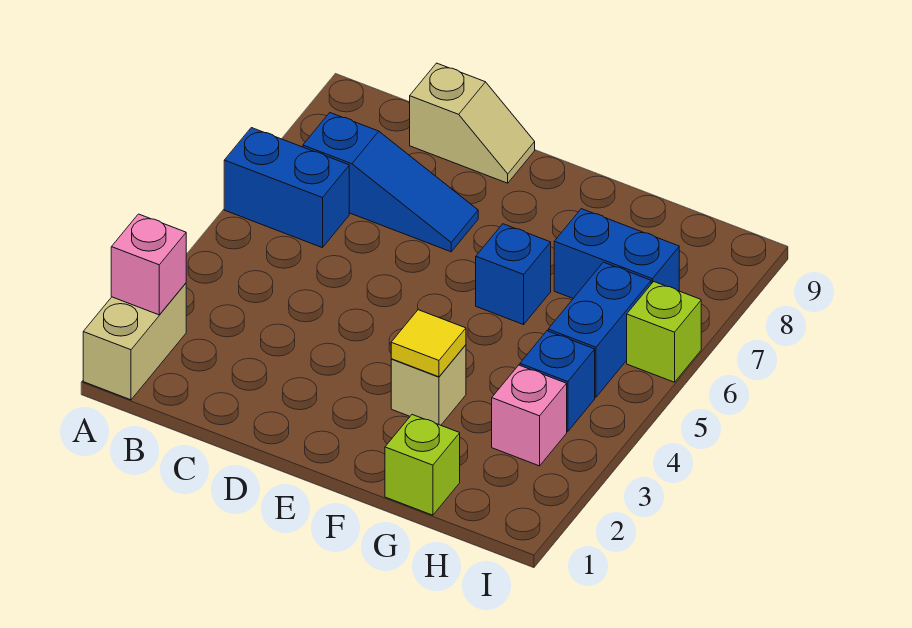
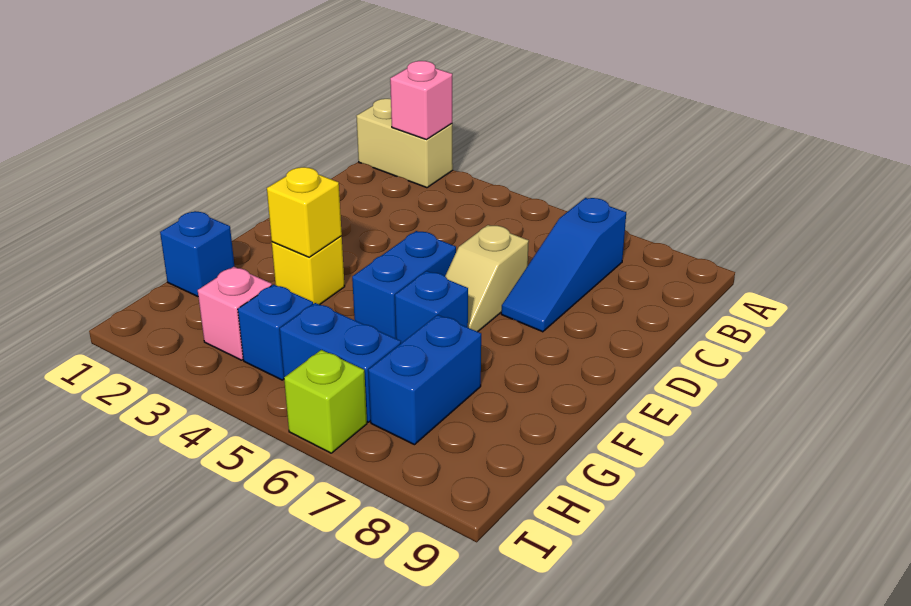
blue 1x2 brick [224,128,349,248] -> blue 1x2 brick moved to [352,231,456,339]
tan 1x2 slope [410,63,535,183] -> tan 1x2 slope moved to [445,225,529,332]
tan 1x1 brick [391,345,466,425] -> yellow 1x1 brick [272,236,345,305]
yellow 1x1 tile [391,310,466,377] -> yellow 1x1 brick [267,167,342,257]
lime 1x1 brick [385,415,460,515] -> blue 1x1 brick [160,211,234,296]

